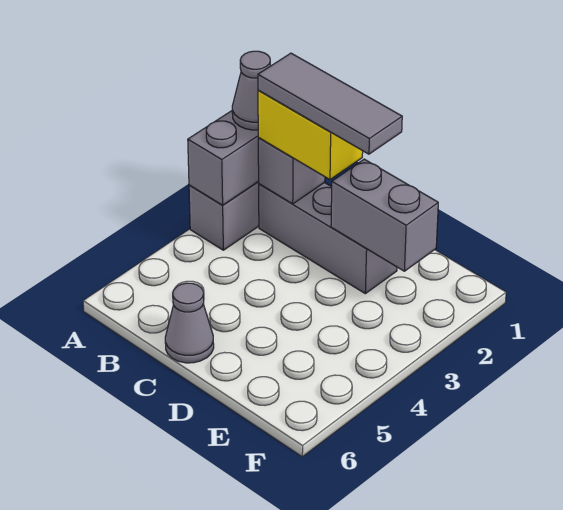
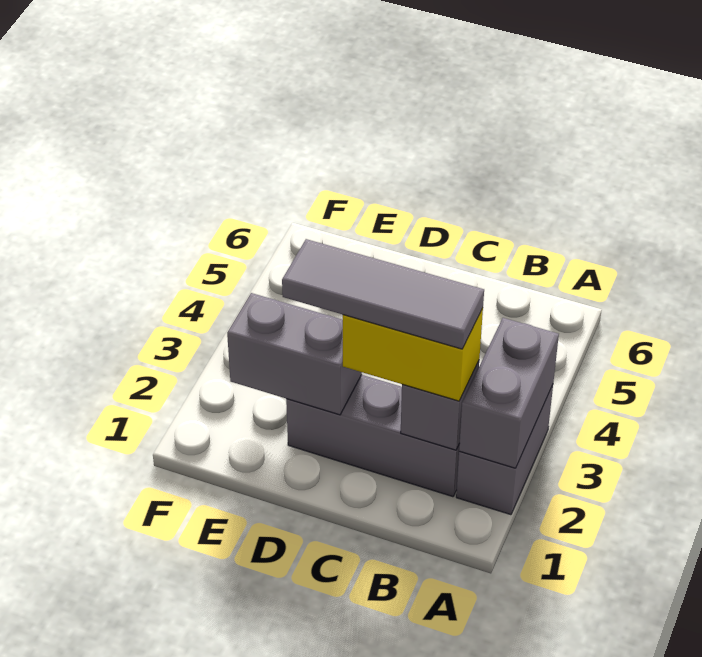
grey 1x1 cone [232,51,270,130] -> none
grey 1x1 cone [165,283,214,363] -> none

